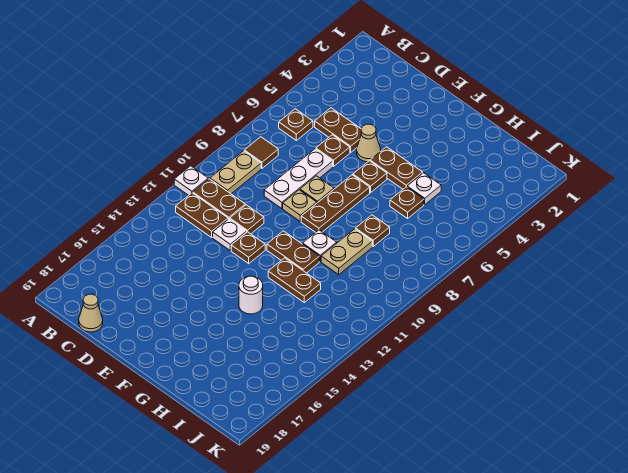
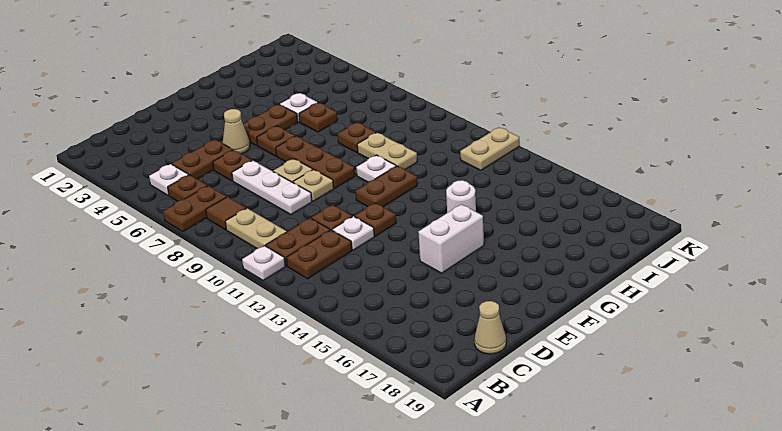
none -> white 1x1 plate [149,164,188,195]
none -> white 1x2 brick [418,204,484,273]
brown 1x2 plate [268,258,321,303] -> brown 1x2 plate moved to [163,186,227,231]
none -> tan 1x2 plate [460,127,520,170]

